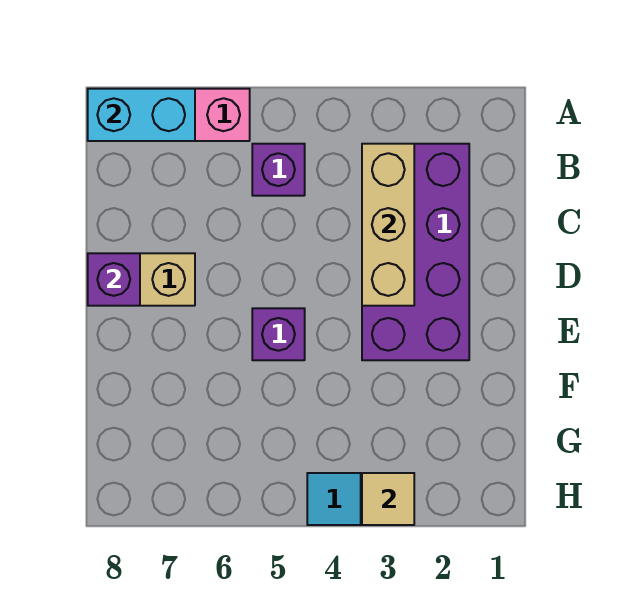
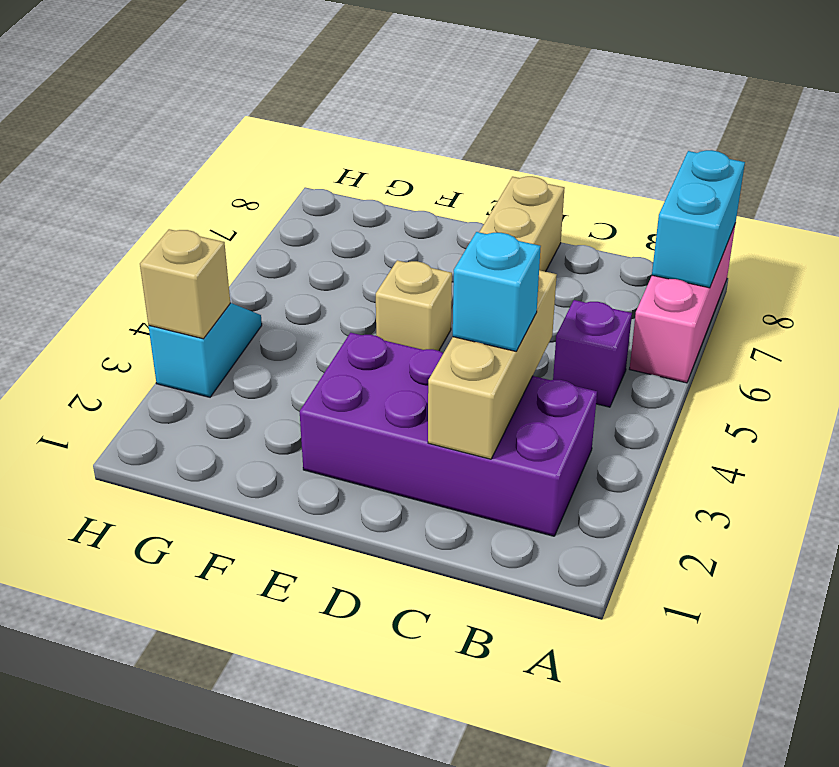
tan 1x3 brick [362,144,414,306] -> tan 1x3 brick turned to [428,270,557,459]
none -> cyan 1x1 brick [453,232,541,351]
purple 1x1 brick [88,253,140,306] -> none
purple 1x1 brick [252,308,305,360] -> tan 1x1 brick [376,260,452,351]
tan 1x1 tile [362,473,414,525] -> tan 1x1 brick [140,229,230,339]

